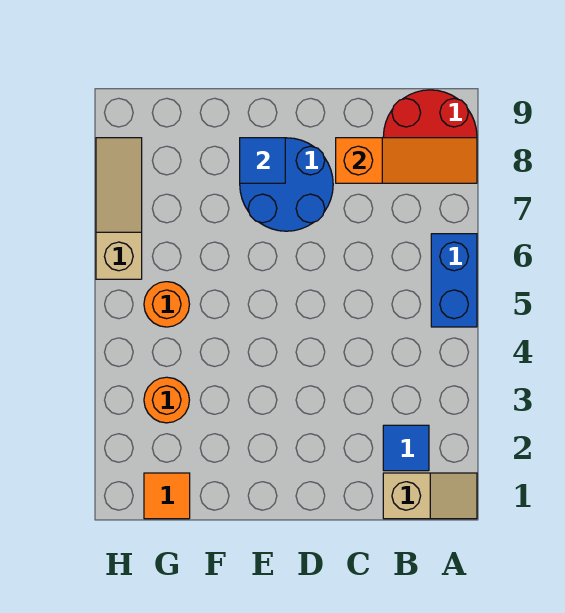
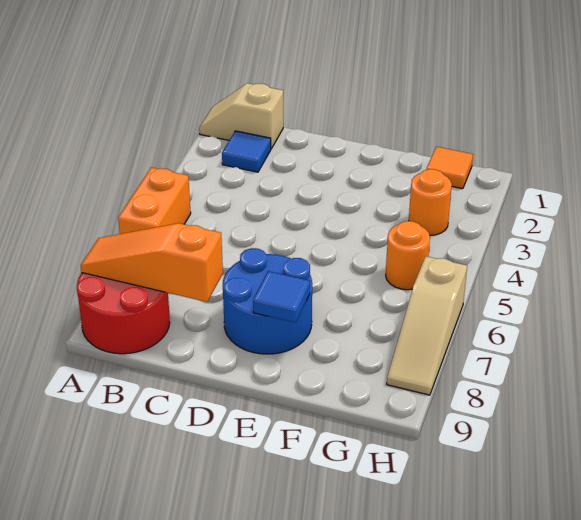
blue 1x2 brick [431,234,477,327] -> orange 1x2 brick [118,167,191,234]

